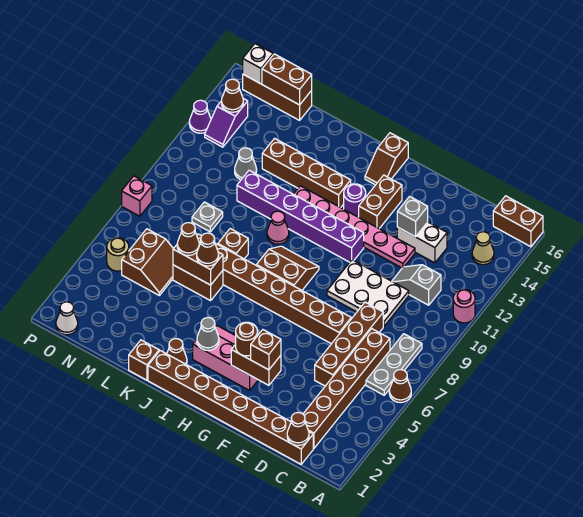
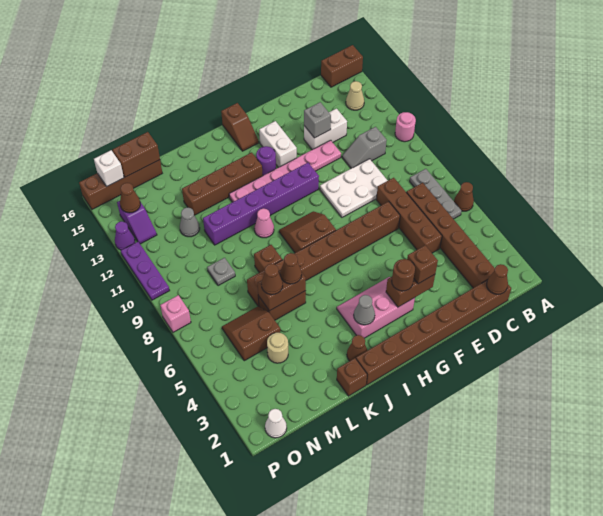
brown 1x2 brick [359,175,402,229] -> white 1x2 brick [259,121,297,167]
brown 2x2 slope [122,229,173,295] -> brown 2x2 slope turned to [222,306,280,361]
brown 1x3 brick [243,75,312,120] -> brown 1x4 brick [79,160,162,209]
tan 1x1 round brick [107,238,129,271] -> tan 1x1 round brick moved to [267,333,288,363]
none -> purple 1x3 plate [121,242,170,300]

